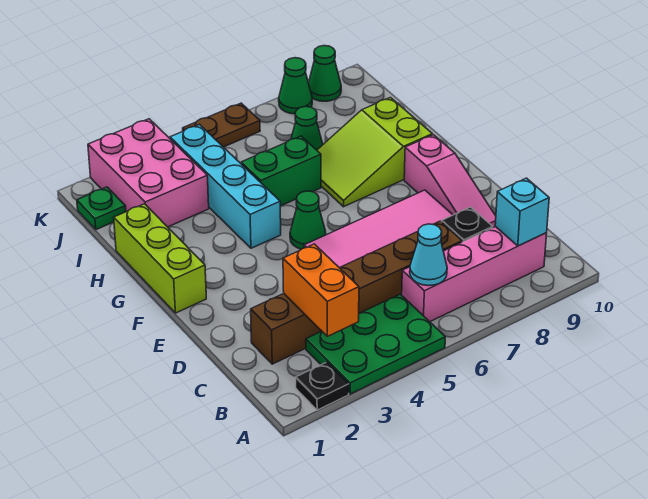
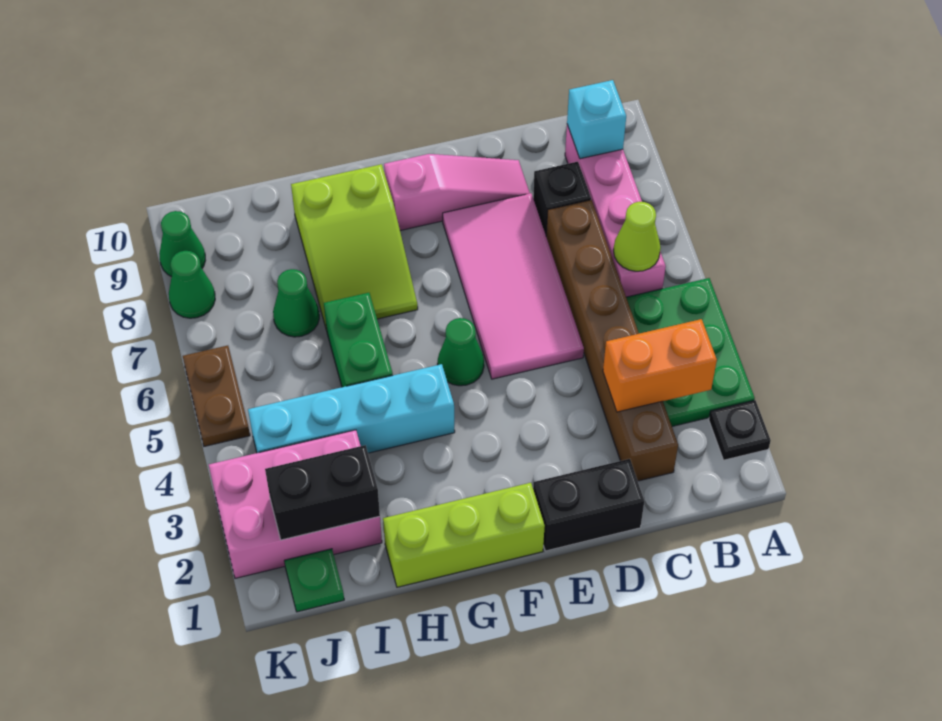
cyan 1x1 cone [410,224,447,286] -> lime 1x1 cone [613,202,661,271]
none -> black 1x2 brick [533,459,644,551]
none -> black 1x2 brick [265,445,380,540]

